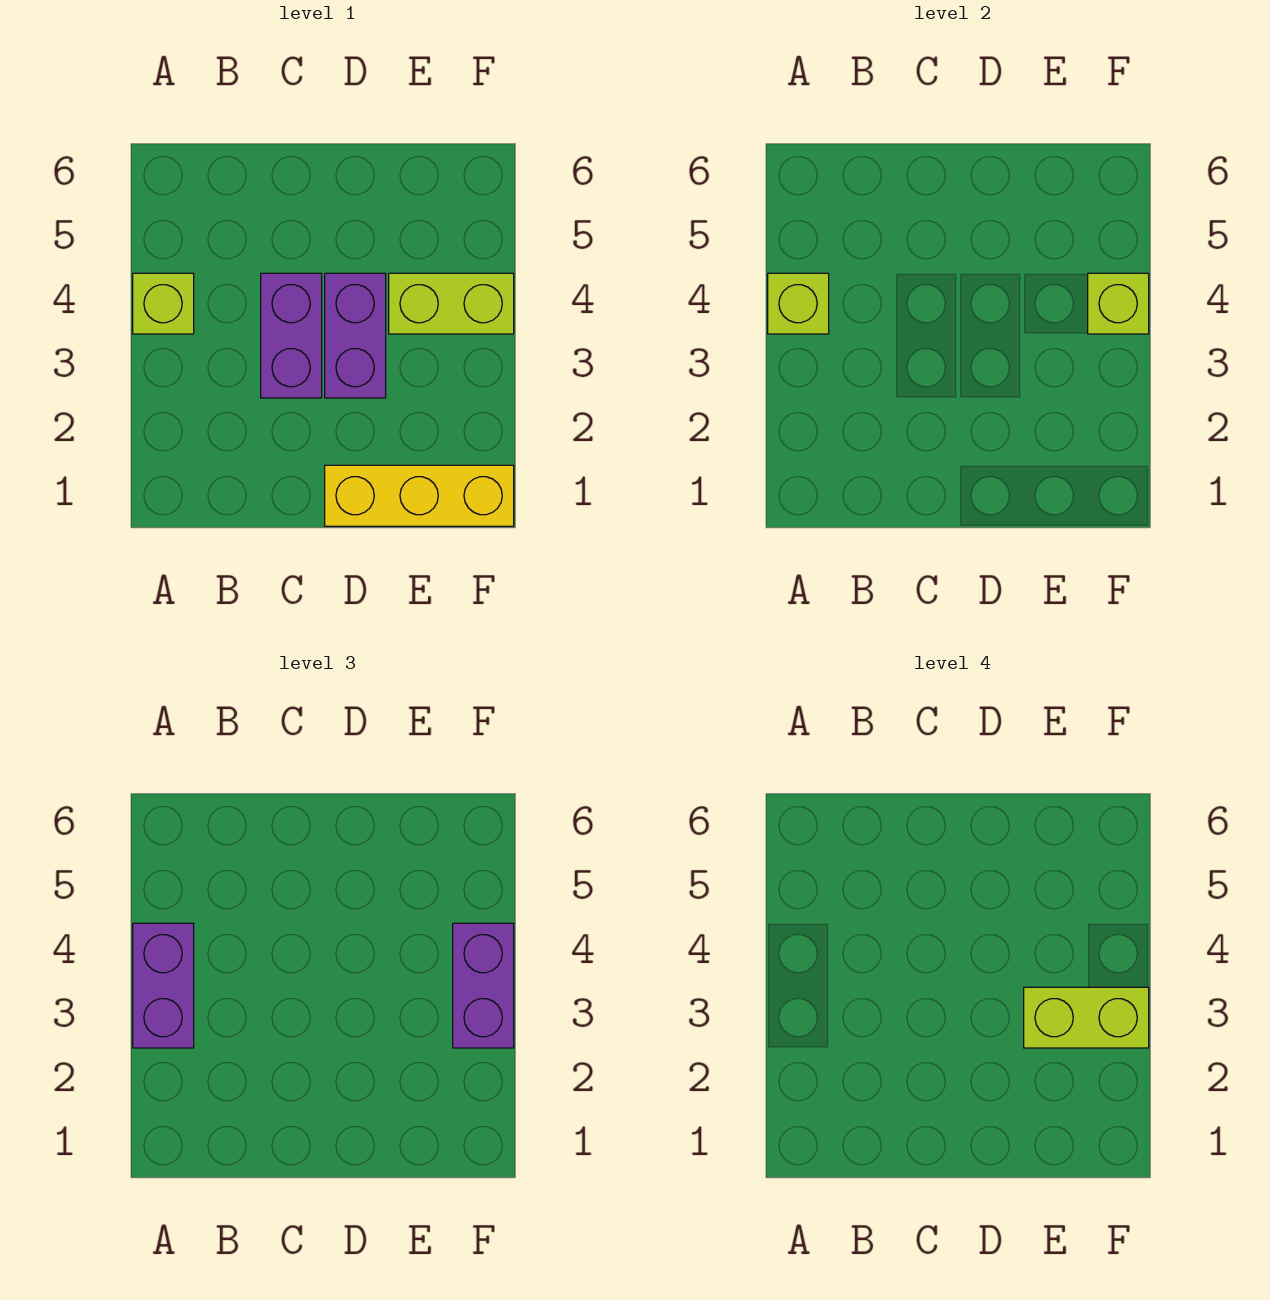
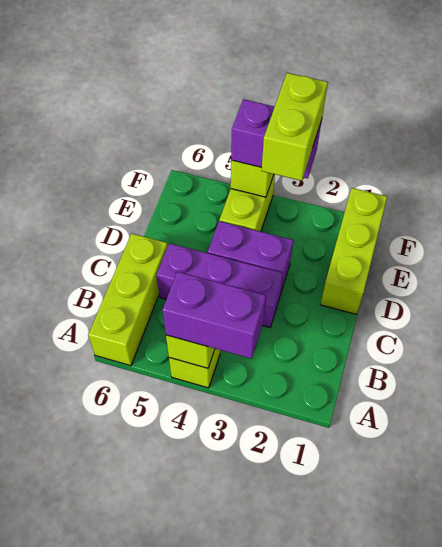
none -> lime 1x3 brick [88,234,168,366]
purple 1x2 brick [261,273,322,398] -> purple 1x3 brick [157,243,283,328]
yellow 1x3 brick [325,465,514,526] -> lime 1x3 brick [320,188,387,314]

